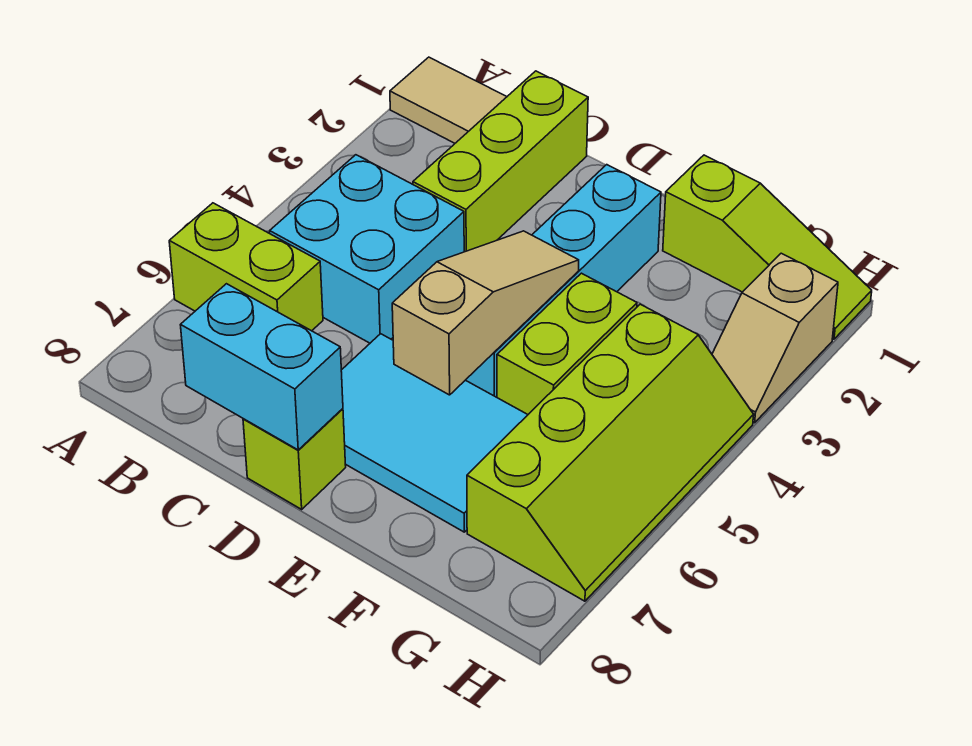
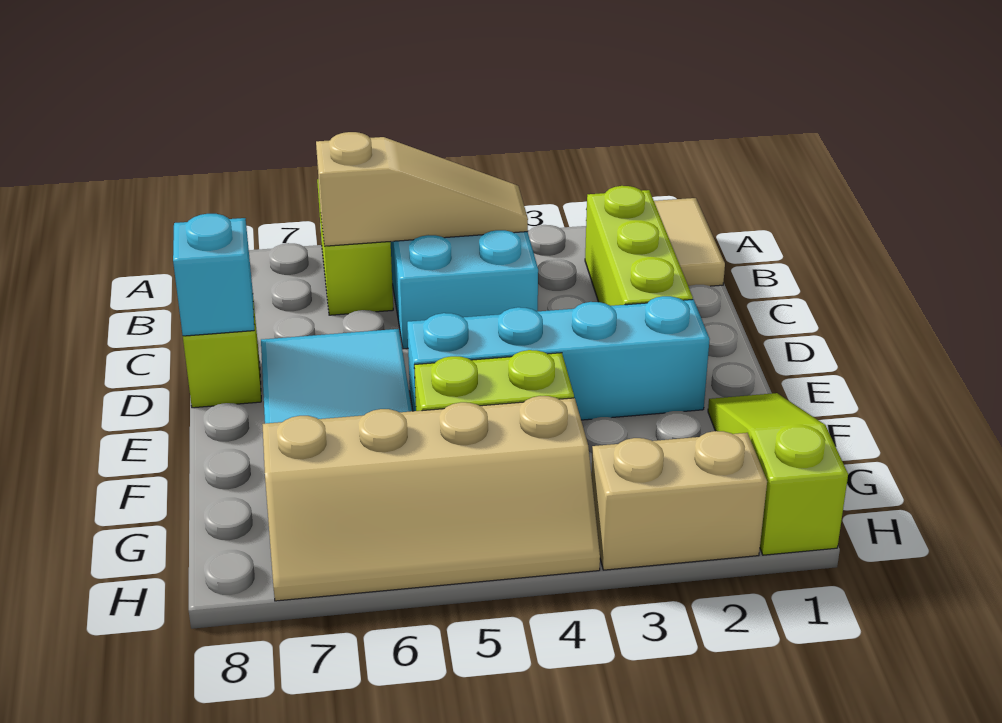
lime 1x3 brick [413,71,588,252] -> lime 1x3 brick turned to [585,186,693,306]
cyan 1x2 brick [181,284,343,450] -> cyan 1x1 brick [173,214,254,336]
tan 1x3 slope [392,231,579,395] -> tan 1x3 slope moved to [316,132,528,246]
lime 1x3 slope [663,155,872,339] -> lime 1x3 slope turned to [708,393,848,555]
lime 2x4 slope [467,304,754,601] -> tan 2x4 slope [262,396,600,601]
tan 1x2 slope [712,253,838,423] -> tan 1x2 brick [591,431,767,570]

